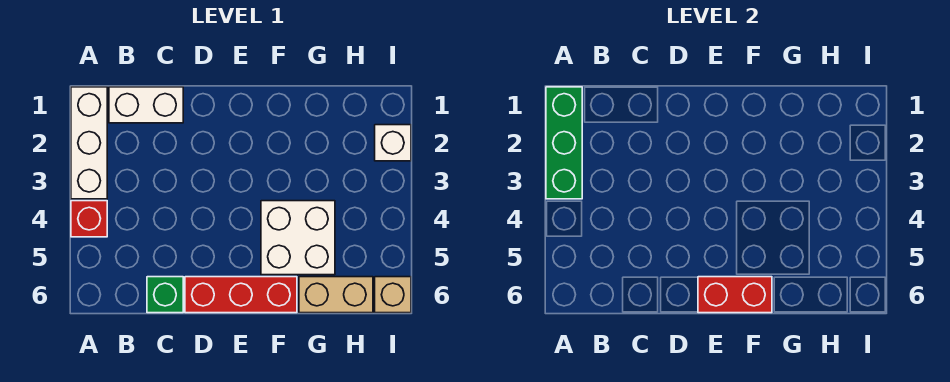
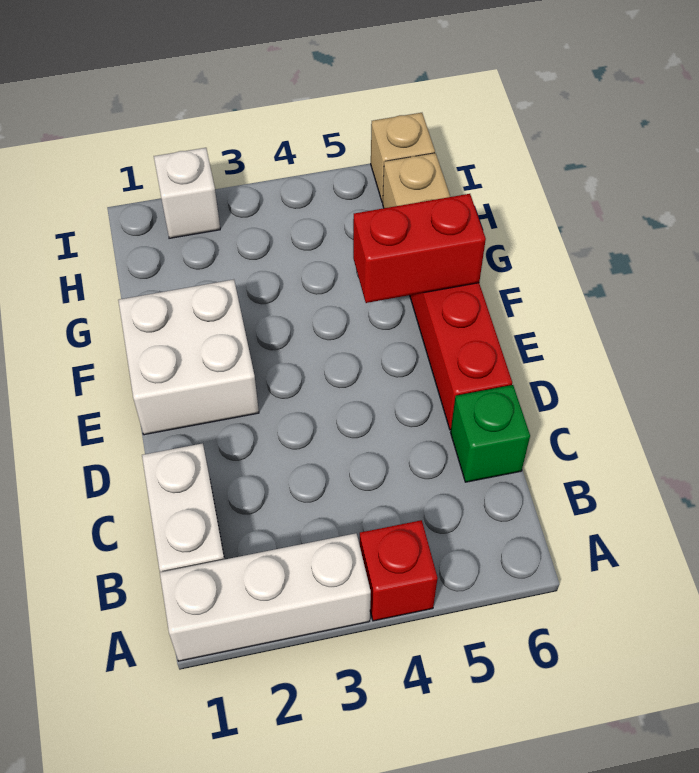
green 1x3 brick [546,87,582,199] -> none
red 1x2 brick [698,277,772,313] -> red 1x2 brick turned to [353,194,486,303]
white 2x2 brick [261,201,335,275] -> white 2x2 brick moved to [118,280,259,435]

